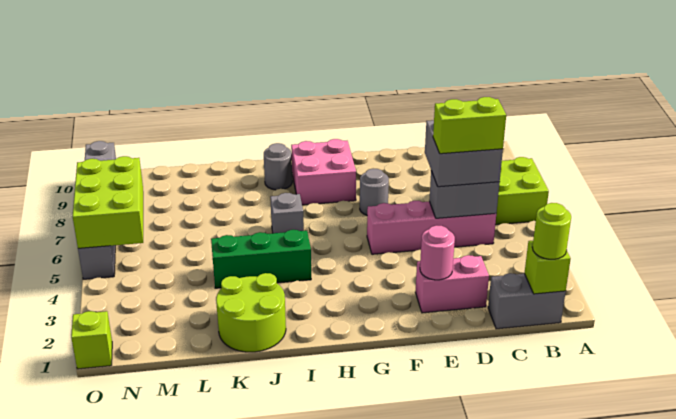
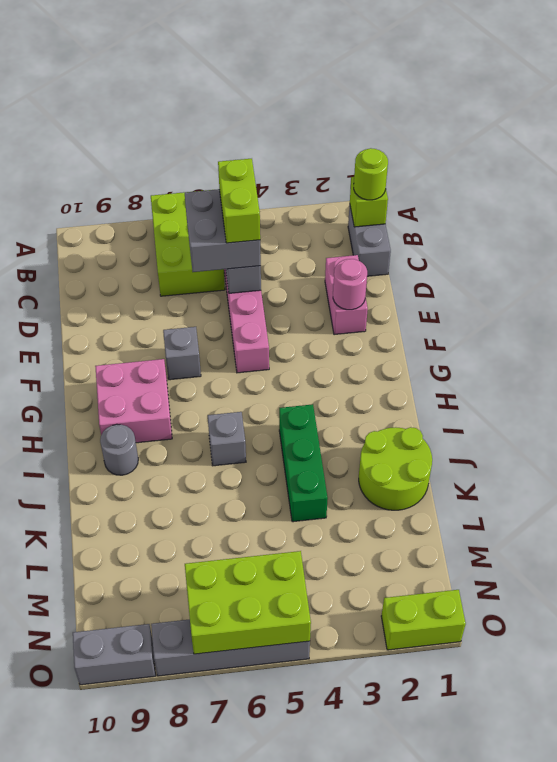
grey 1x1 round brick [360,169,389,215] -> grey 1x1 brick [163,327,201,380]
lime 1x1 brick [71,311,112,369] -> lime 1x2 brick [381,590,466,650]

